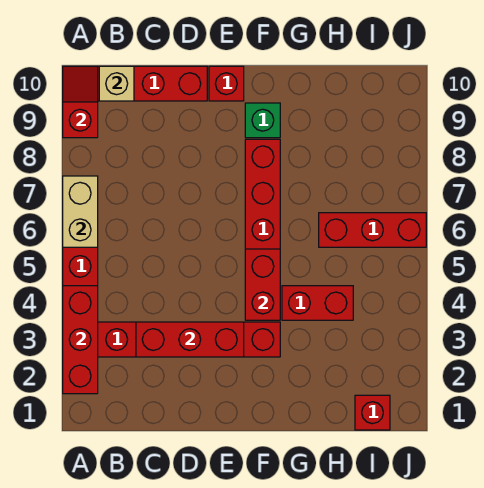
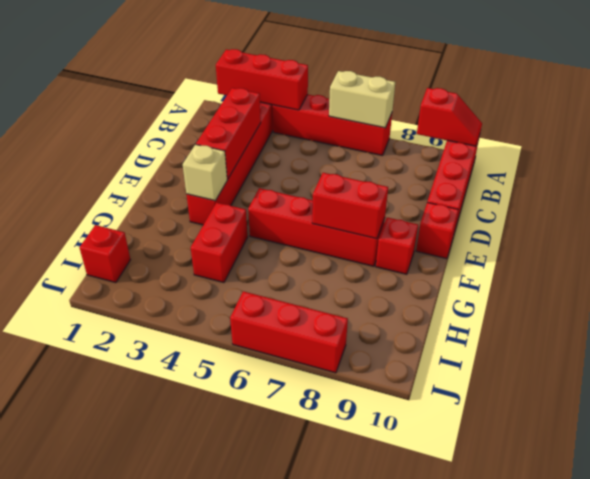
tan 1x1 brick [99,66,134,101] -> tan 1x1 brick moved to [183,144,227,201]
red 1x2 brick [245,249,280,320] -> red 1x2 brick moved to [312,173,388,239]
green 1x1 brick [245,103,280,138] -> red 1x1 brick [376,217,418,274]
red 1x3 brick [319,213,426,247] -> red 1x3 brick turned to [230,291,348,373]

